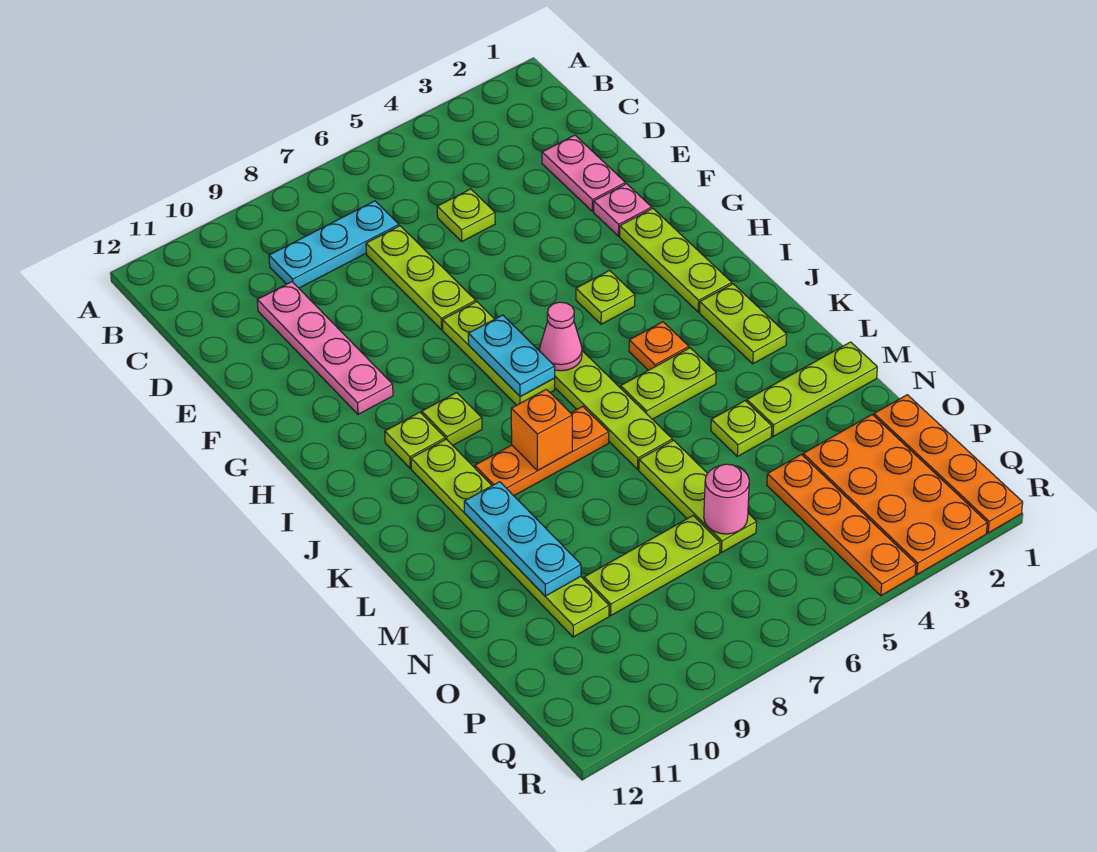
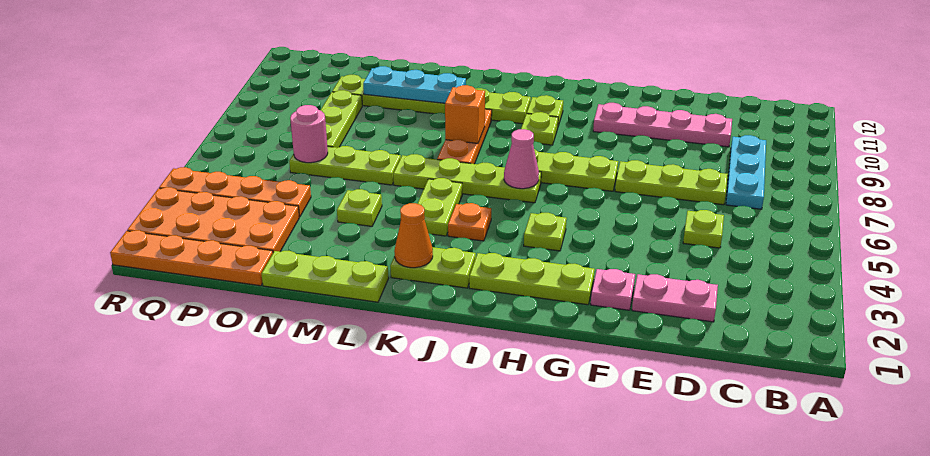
cyan 1x2 plate [468,315,555,397] -> none
none -> orange 1x1 cone [394,203,433,268]
lime 1x3 plate [747,342,877,437] -> lime 1x3 plate turned to [262,251,389,302]

